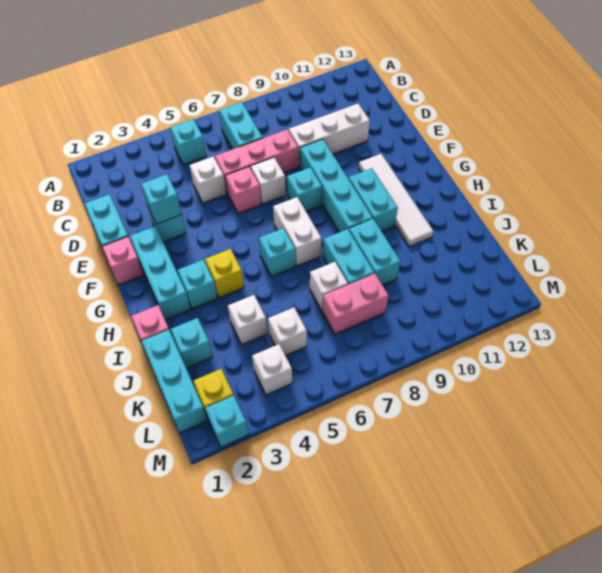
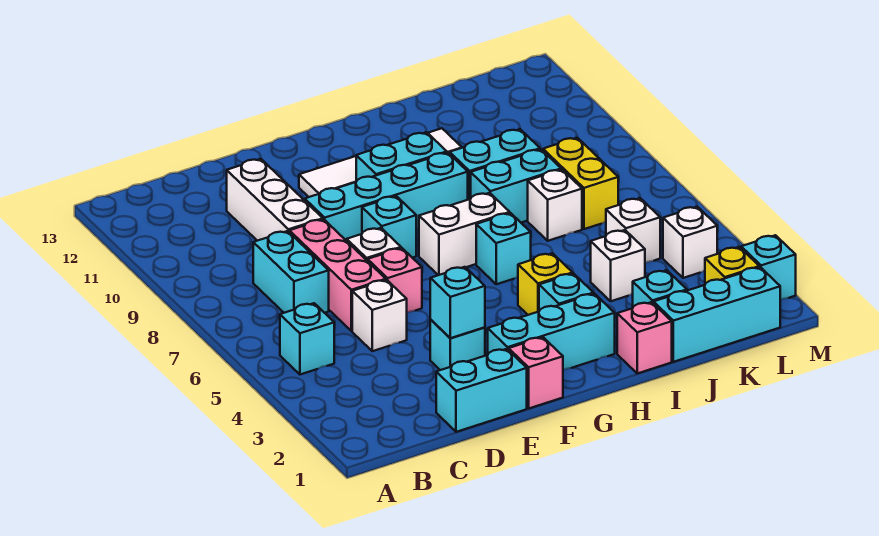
cyan 1x2 brick [219,102,263,149] -> cyan 1x2 brick turned to [253,231,329,313]
pink 1x2 brick [322,274,389,334] -> yellow 1x2 brick [543,138,618,229]

